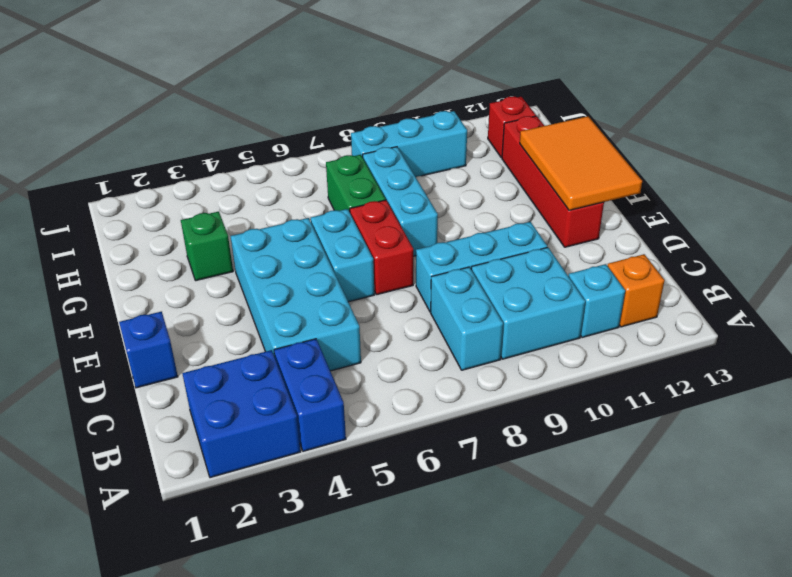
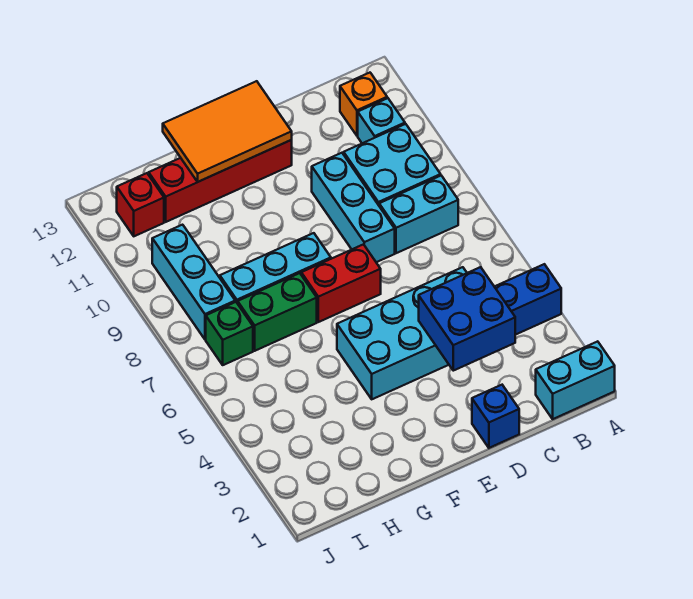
blue 2x2 brick [182,350,301,478] -> blue 2x2 brick moved to [419,267,515,371]
cyan 1x2 brick [311,209,374,302] -> cyan 1x2 brick moved to [536,341,615,419]
green 1x1 brick [181,212,233,281] -> green 1x1 brick moved to [206,302,253,365]

